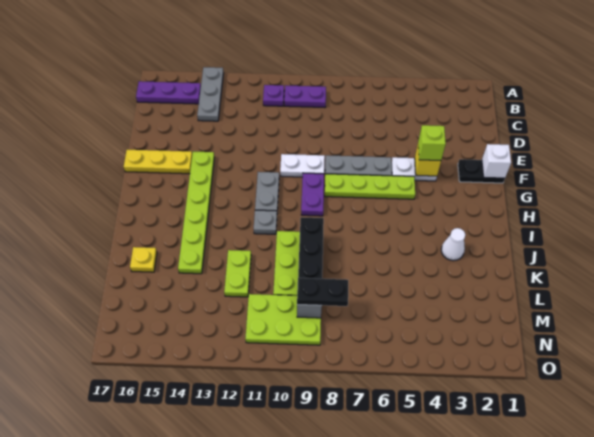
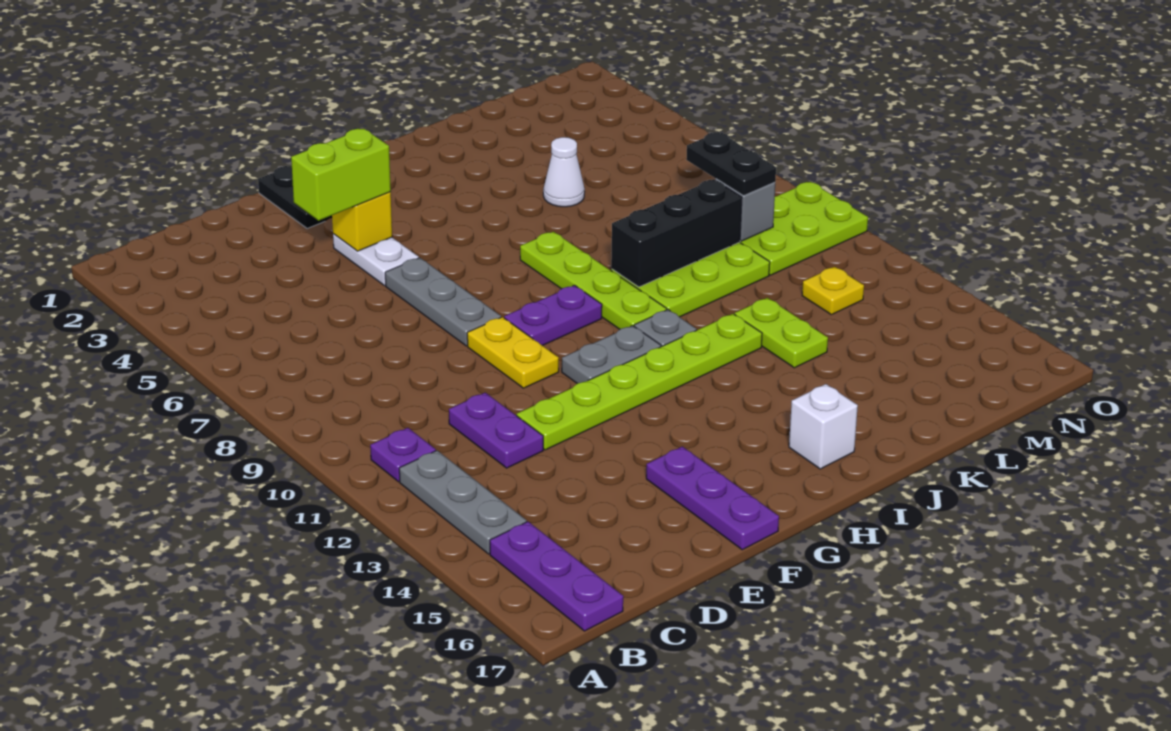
grey 1x3 plate [197,67,224,121] -> grey 1x3 plate turned to [399,451,527,554]
purple 1x2 plate [284,85,326,107] -> purple 1x2 plate moved to [449,393,543,468]
white 1x1 brick [482,144,511,178] -> white 1x1 brick moved to [789,384,858,469]
lime 1x1 brick [418,125,446,161] -> lime 1x2 brick [291,129,391,221]
white 1x2 plate [280,154,325,177] -> yellow 1x2 plate [467,317,559,388]
lime 1x6 plate [178,152,214,274] -> lime 1x6 plate moved to [517,314,762,450]
yellow 1x3 plate [124,150,192,174] -> purple 1x3 plate [646,446,779,550]
lime 1x4 plate [325,174,415,199] -> lime 1x4 plate moved to [520,232,667,329]
white 1x1 cone [441,228,465,261] -> white 1x1 cone moved to [543,137,585,207]
lime 1x2 plate [224,250,251,297] -> lime 1x2 plate turned to [735,298,828,368]
yellow 1x1 plate [130,247,157,272] -> yellow 1x1 plate moved to [802,267,864,315]
lime 2x3 plate [245,294,321,345] -> lime 2x3 plate turned to [740,182,868,275]

